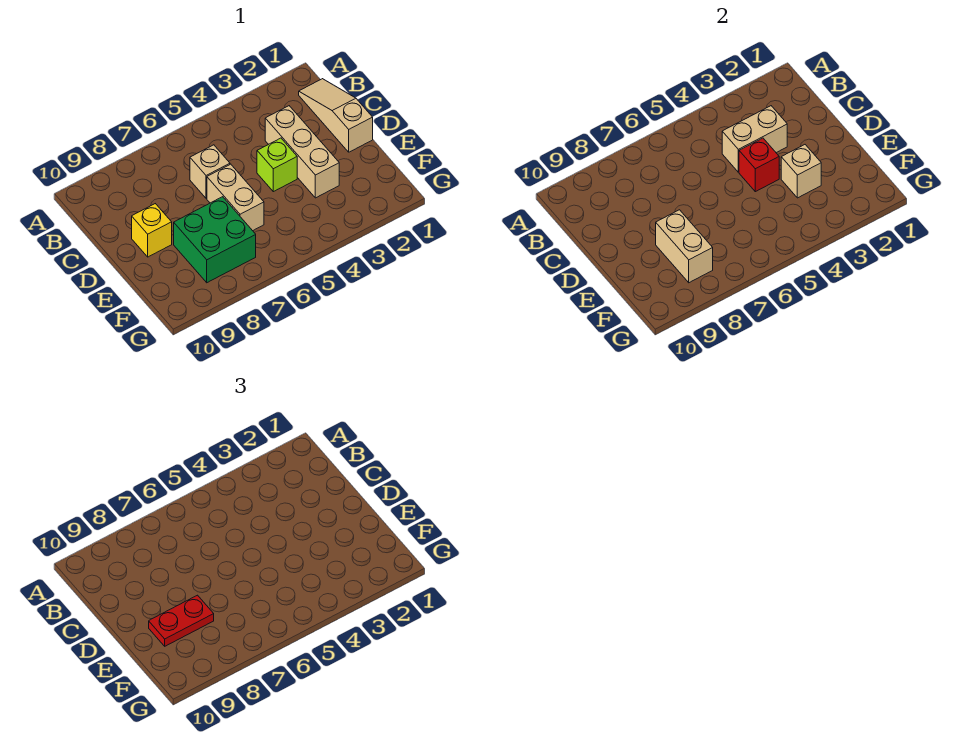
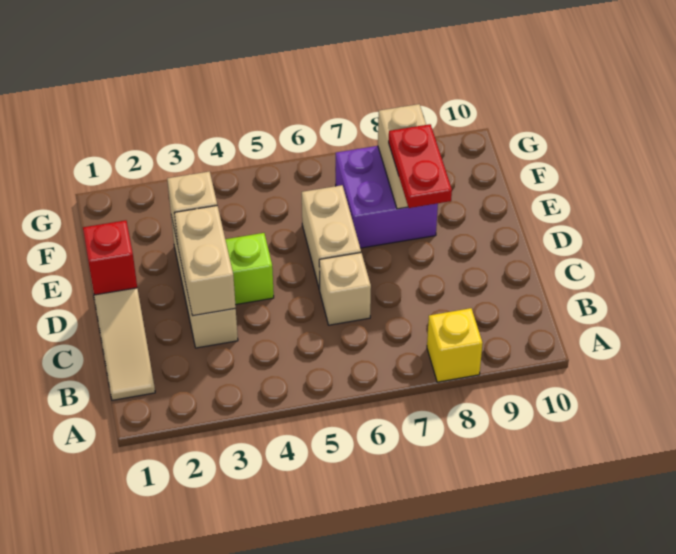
tan 1x2 brick [722,106,787,172] -> tan 1x2 brick turned to [174,206,236,316]
red 1x1 brick [739,138,779,192] -> red 1x1 brick moved to [83,220,137,295]
yellow 1x1 brick [132,204,172,257] -> yellow 1x1 brick moved to [427,308,483,382]
green 2x2 brick [174,197,256,283] -> purple 2x2 brick [336,146,438,248]
red 1x2 plate [149,595,214,646] -> red 1x2 plate turned to [389,124,452,208]

